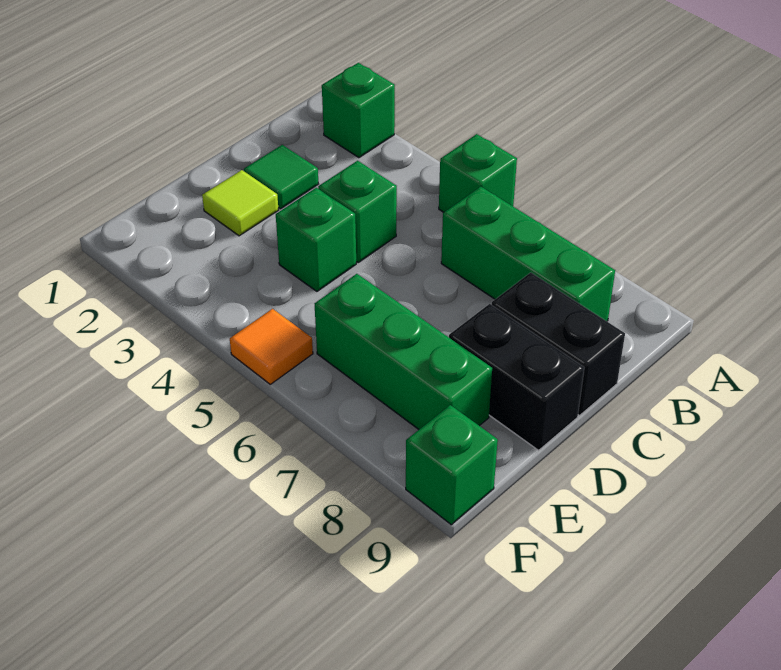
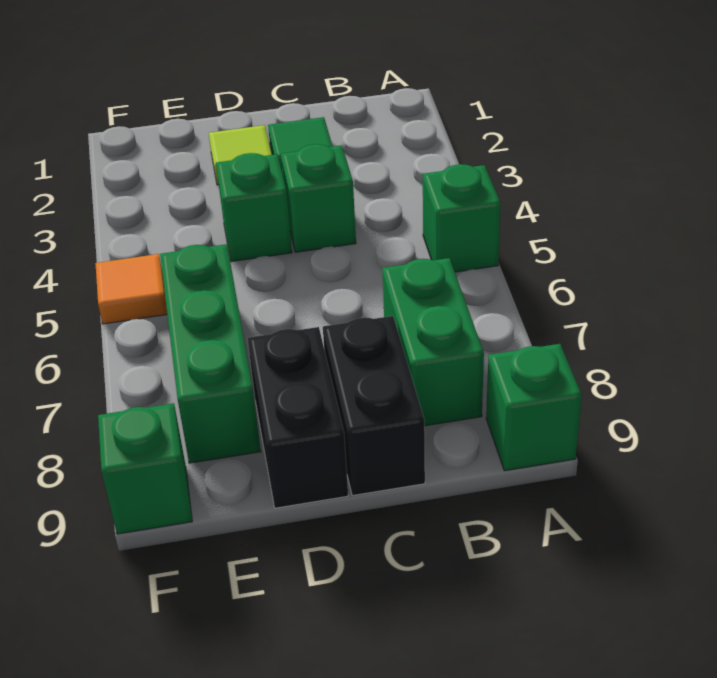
green 1x1 brick [322,63,395,158] -> green 1x1 brick moved to [486,344,582,471]
green 1x3 brick [441,186,615,321] -> green 1x2 brick [382,258,484,426]

